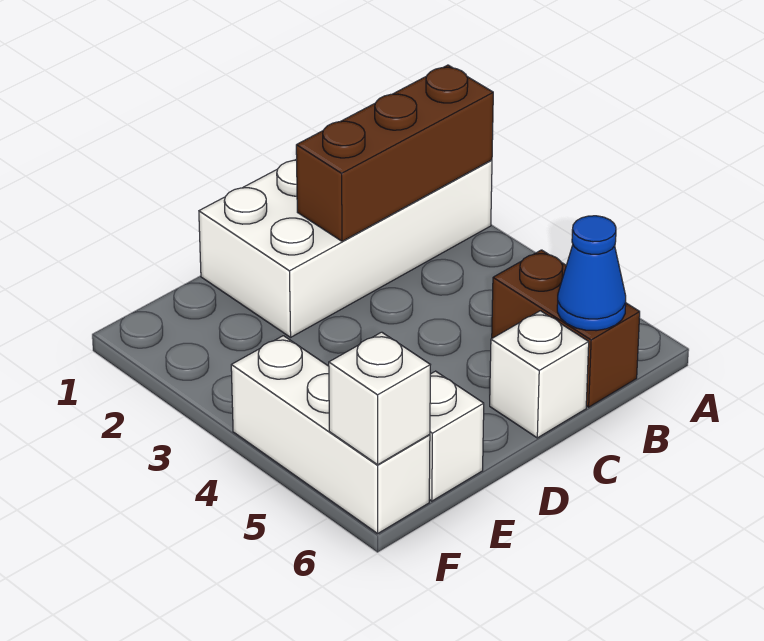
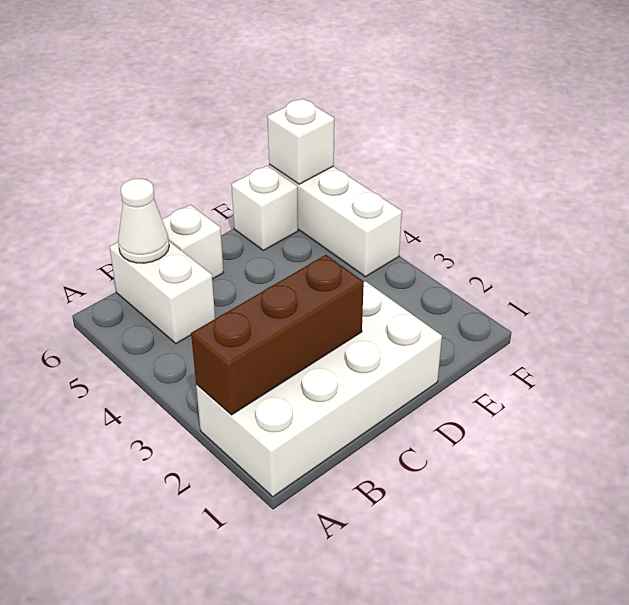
brown 1x2 brick [492,250,640,407] -> white 1x2 brick [110,241,215,344]
blue 1x1 cone [557,216,626,331] -> white 1x1 cone [118,179,169,263]

